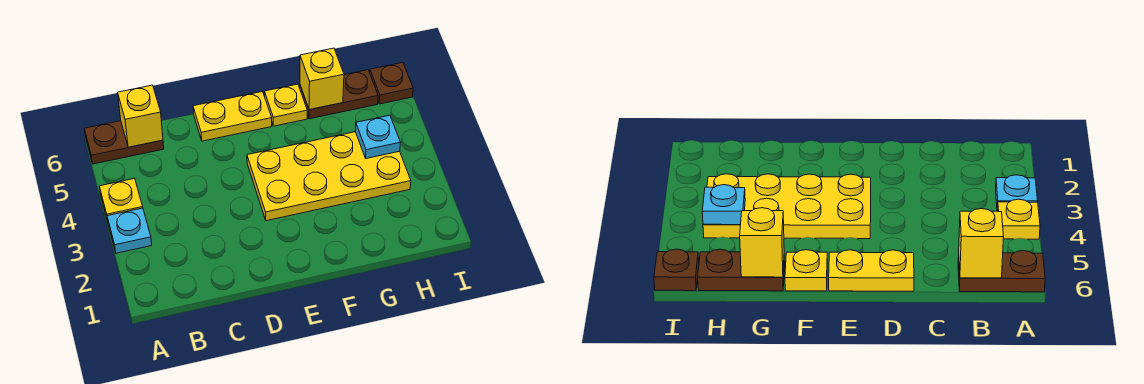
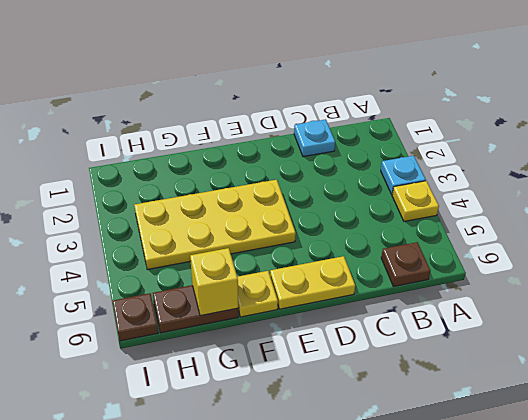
brown 1x2 plate [84,121,164,164] -> brown 1x1 plate [381,242,431,287]
yellow 1x1 brick [118,85,163,147] -> none
cyan 1x1 plate [355,115,401,158] -> cyan 1x1 plate moved to [294,119,335,157]

